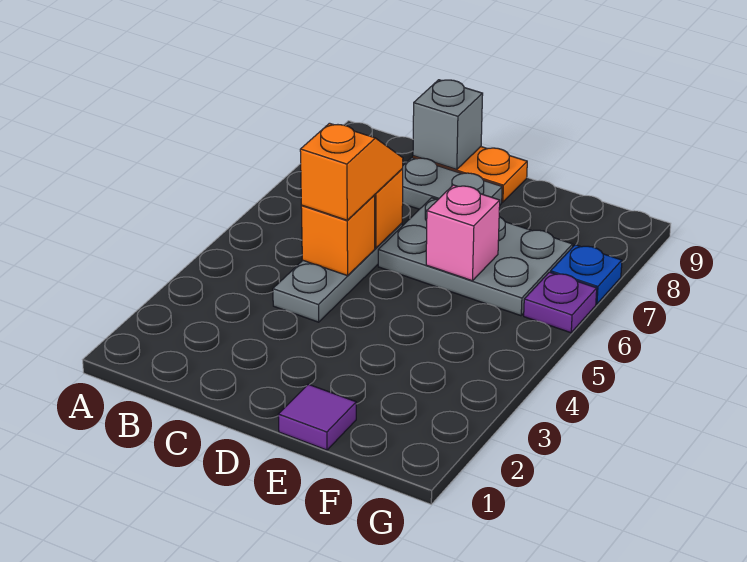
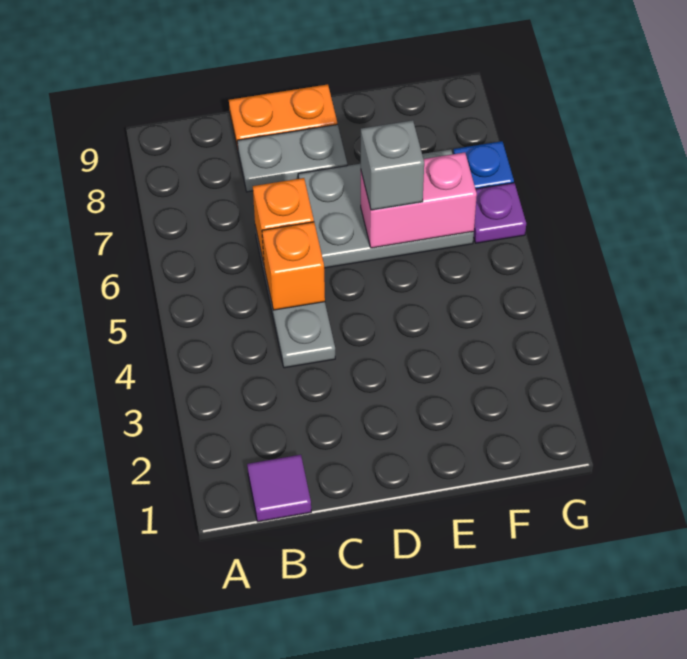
orange 1x2 slope [300,123,403,220] -> none
grey 1x1 brick [413,80,483,170] -> grey 1x1 brick moved to [361,120,424,210]
purple 1x1 tile [278,384,356,450] -> purple 1x1 tile moved to [247,455,311,522]
pink 1x1 brick [426,185,500,281] -> pink 1x2 brick [361,152,477,248]

